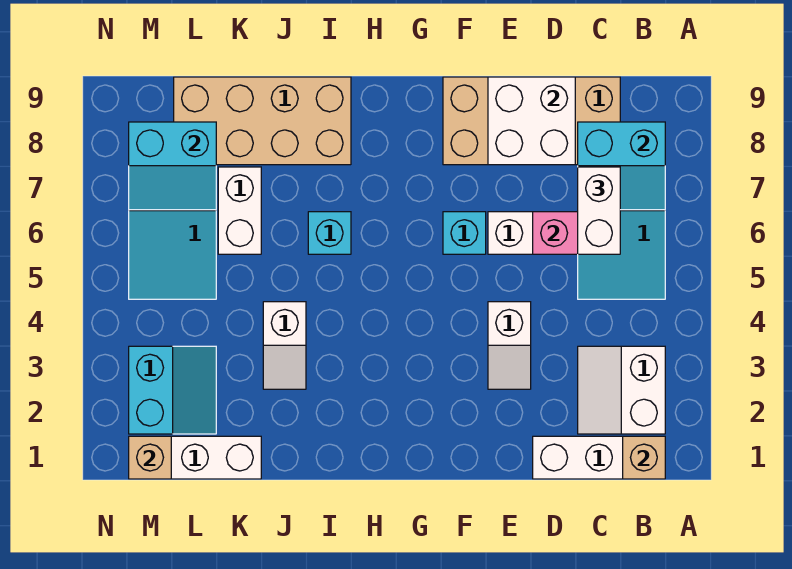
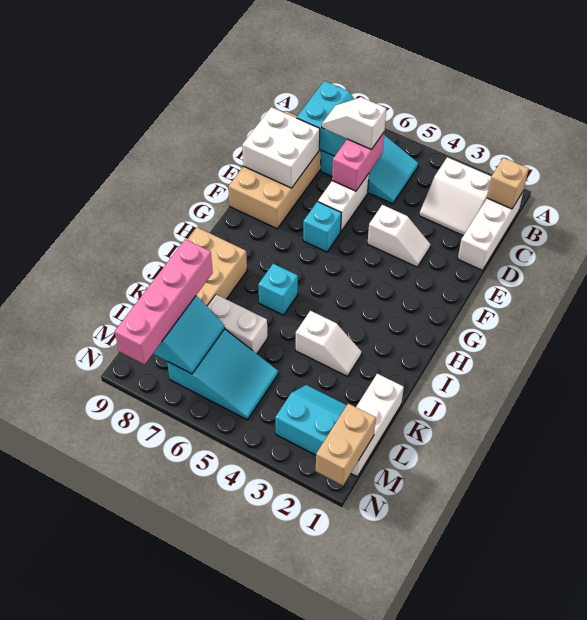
white 1x2 brick [578,167,620,254] -> white 1x2 slope [322,97,386,149]
none -> pink 1x4 brick [115,239,213,365]
tan 1x1 brick [129,436,171,479] -> tan 1x2 brick [316,404,376,485]

